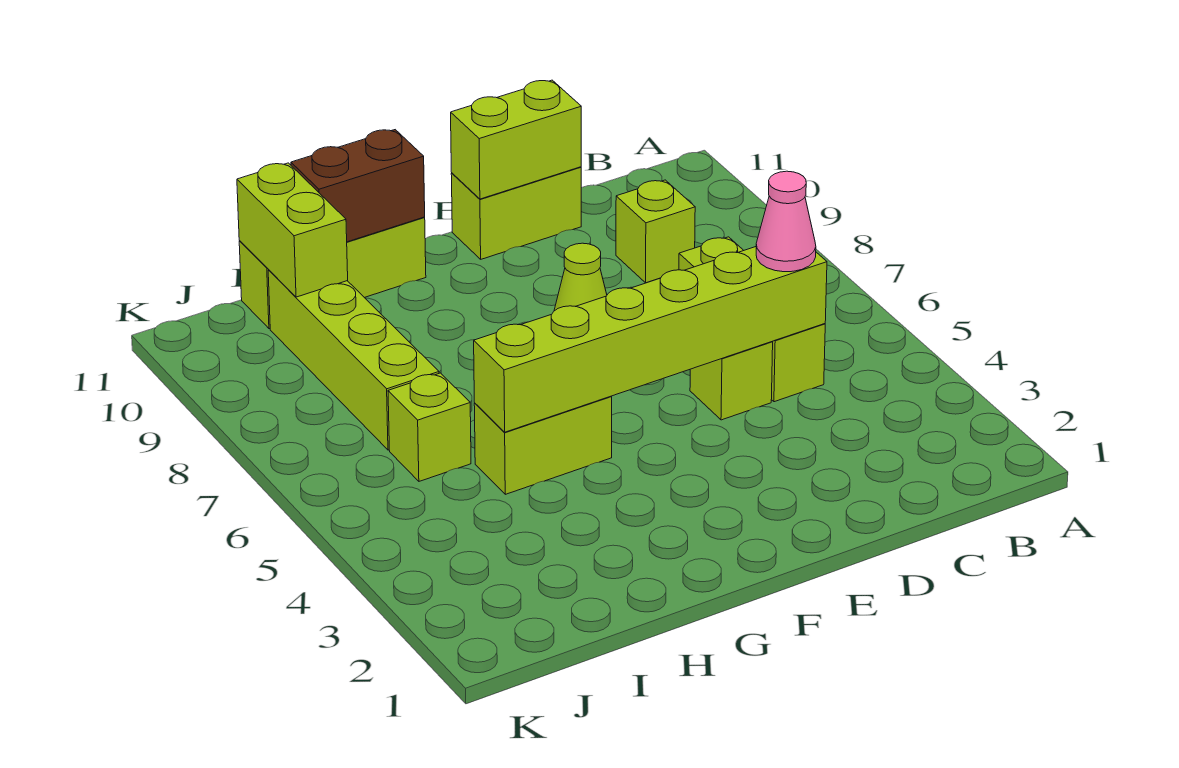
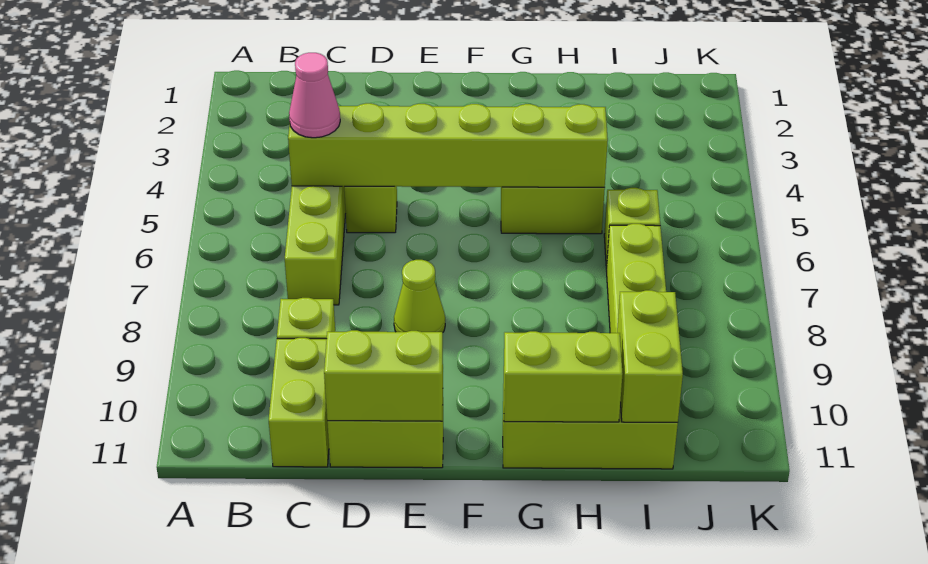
none -> lime 1x2 brick [269,338,329,467]
brown 1x2 brick [291,130,425,242] -> lime 1x2 brick [504,331,623,422]

